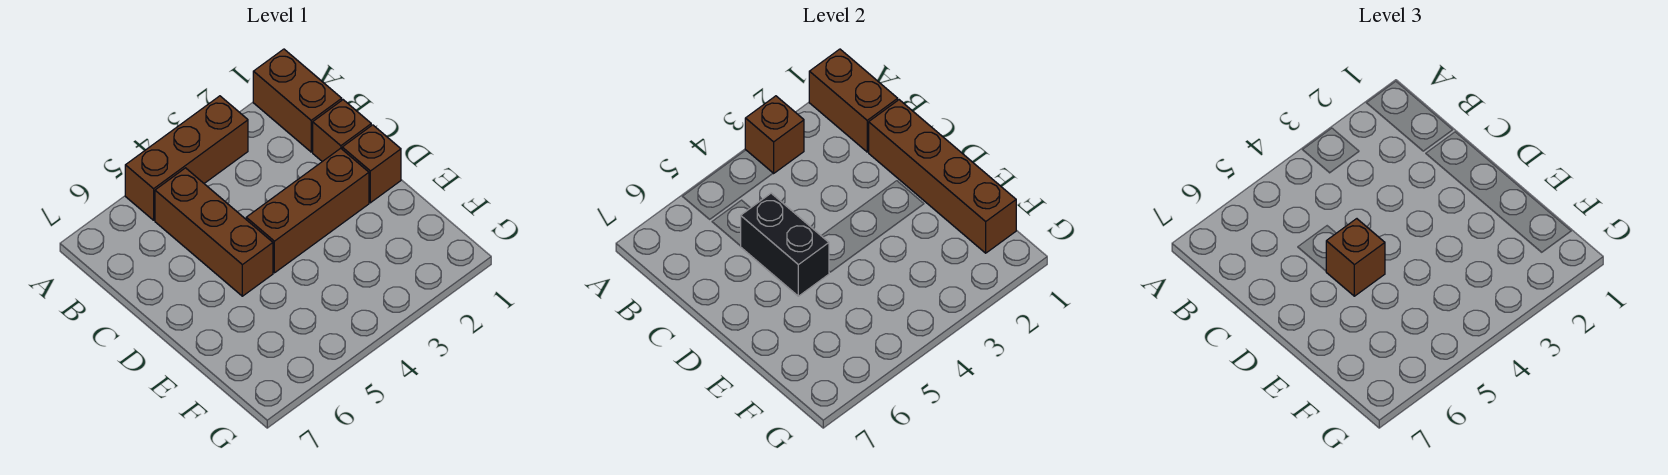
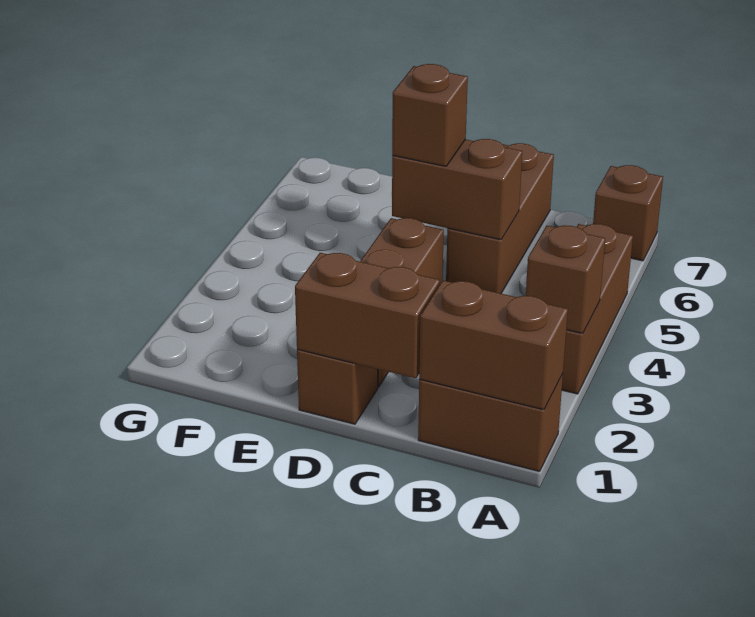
brown 1x3 brick [155,168,273,296] -> brown 1x3 brick turned to [446,143,554,293]
brown 1x1 brick [313,100,371,162] -> brown 1x1 brick moved to [593,165,663,261]
brown 1x4 brick [869,100,1016,253] -> brown 1x2 brick [295,253,440,378]
black 1x2 brick [741,193,829,296] -> brown 1x2 brick [392,139,522,240]

